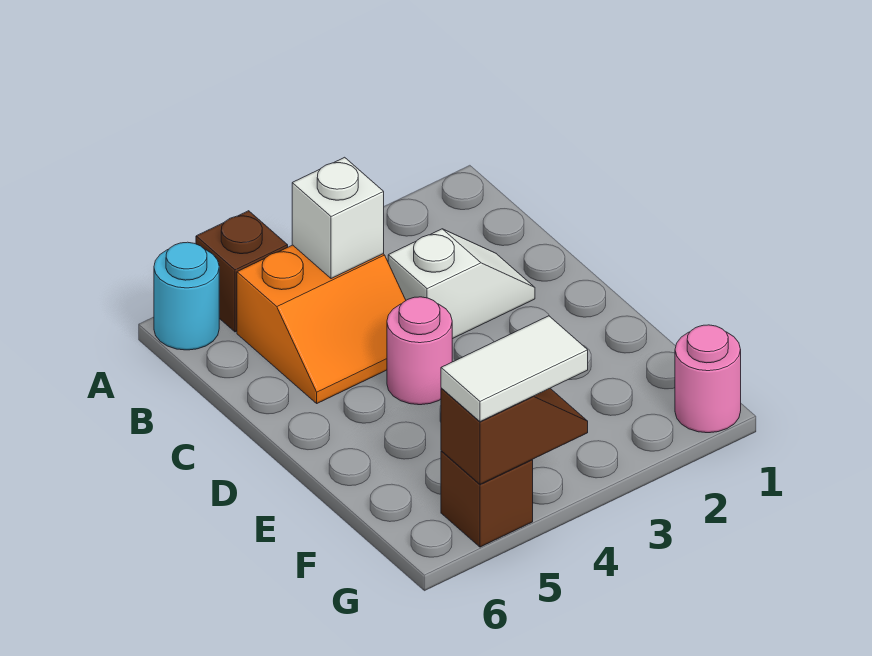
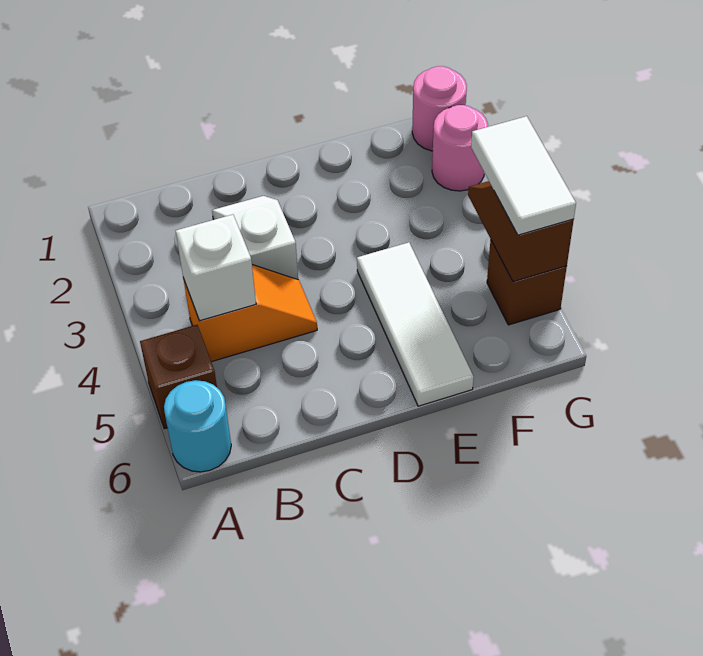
orange 2x2 slope [237,245,406,403] -> orange 1x2 slope [183,265,317,362]
pink 1x1 round brick [387,297,452,405] -> pink 1x1 round brick moved to [432,105,488,191]
none -> white 1x3 tile [357,242,474,406]

